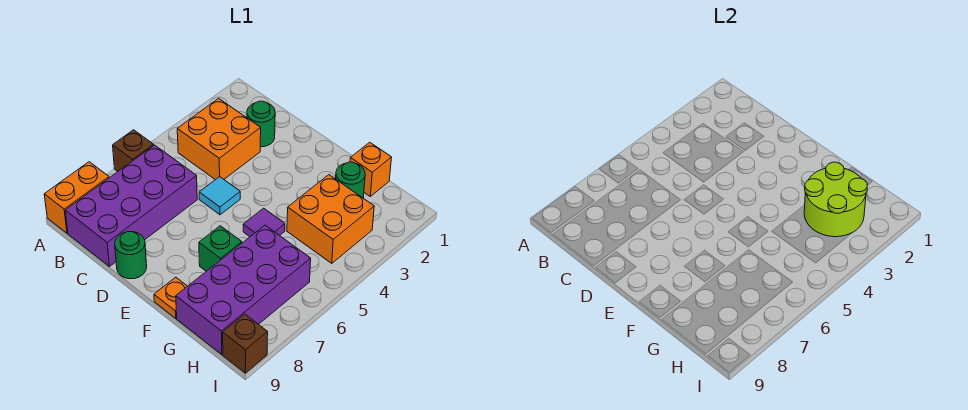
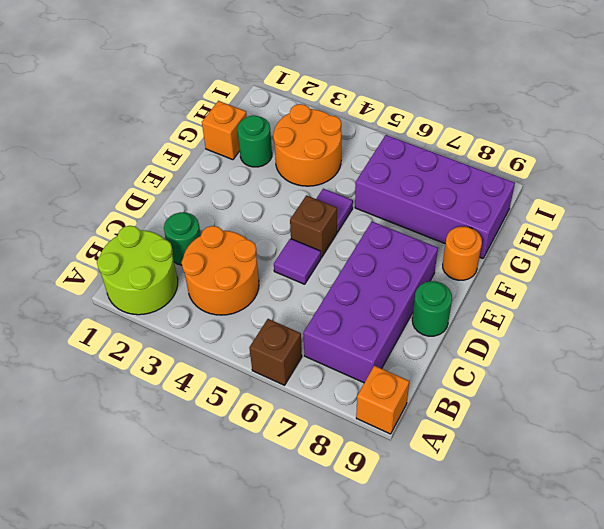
orange 1x2 brick [44,162,109,233] -> orange 1x1 brick [356,366,409,434]
orange 2x2 brick [177,98,261,180] -> orange 2x2 round brick [181,226,259,315]
purple 2x4 brick [65,145,197,266] -> purple 2x4 brick turned to [303,222,438,383]
cyan 1x1 tile [199,177,240,215] -> purple 1x1 tile [274,239,321,284]
green 1x1 brick [199,226,242,271] -> none
orange 1x1 plate [154,277,187,318] -> orange 1x1 round brick [443,227,482,280]
lime 2x2 round brick [804,162,867,237] -> lime 2x2 round brick moved to [97,226,178,315]
orange 2x2 brick [287,175,374,264] -> orange 2x2 round brick [273,104,341,186]
brown 1x1 brick [223,314,268,373] -> brown 1x1 brick moved to [290,195,337,258]

